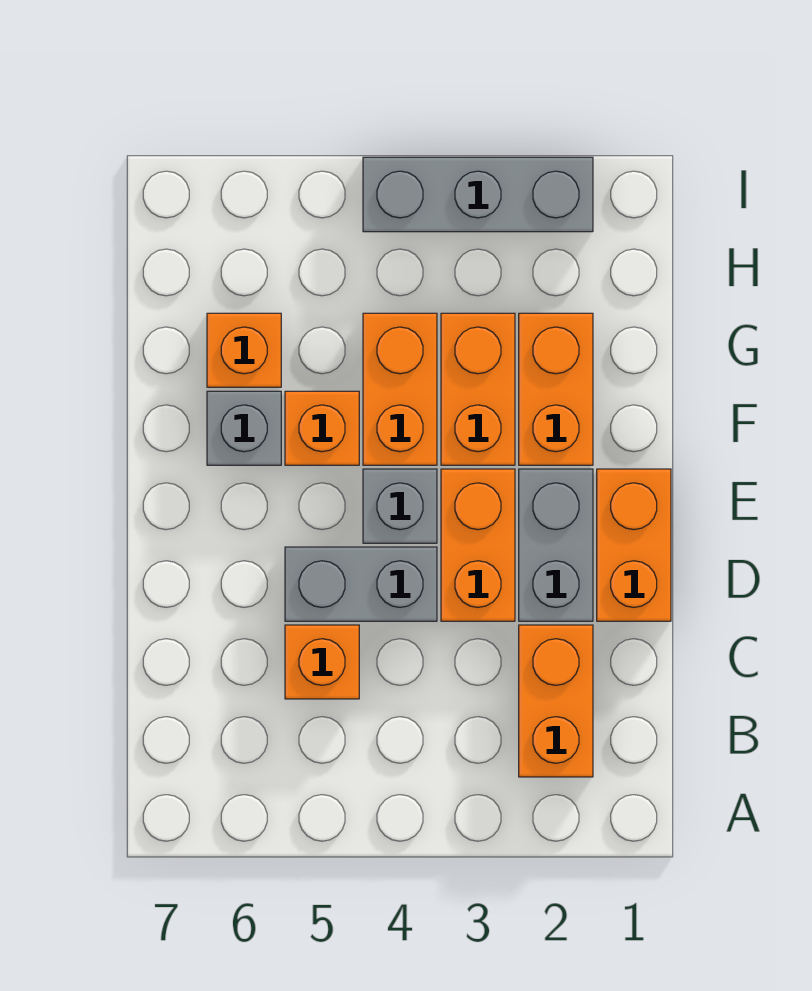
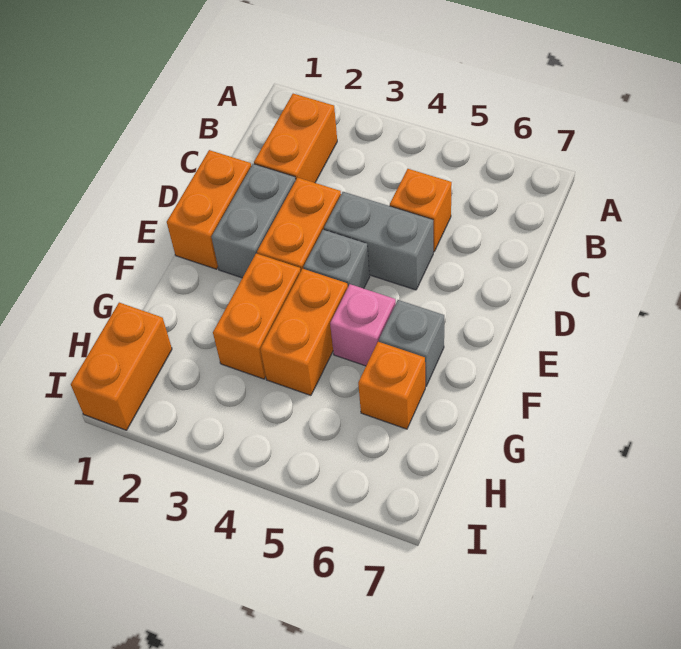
orange 1x2 brick [519,313,593,465] -> orange 1x2 brick moved to [71,303,172,430]
orange 1x1 brick [285,391,359,465] -> pink 1x1 brick [330,284,396,366]
grey 1x3 brick [363,157,593,232] -> none

